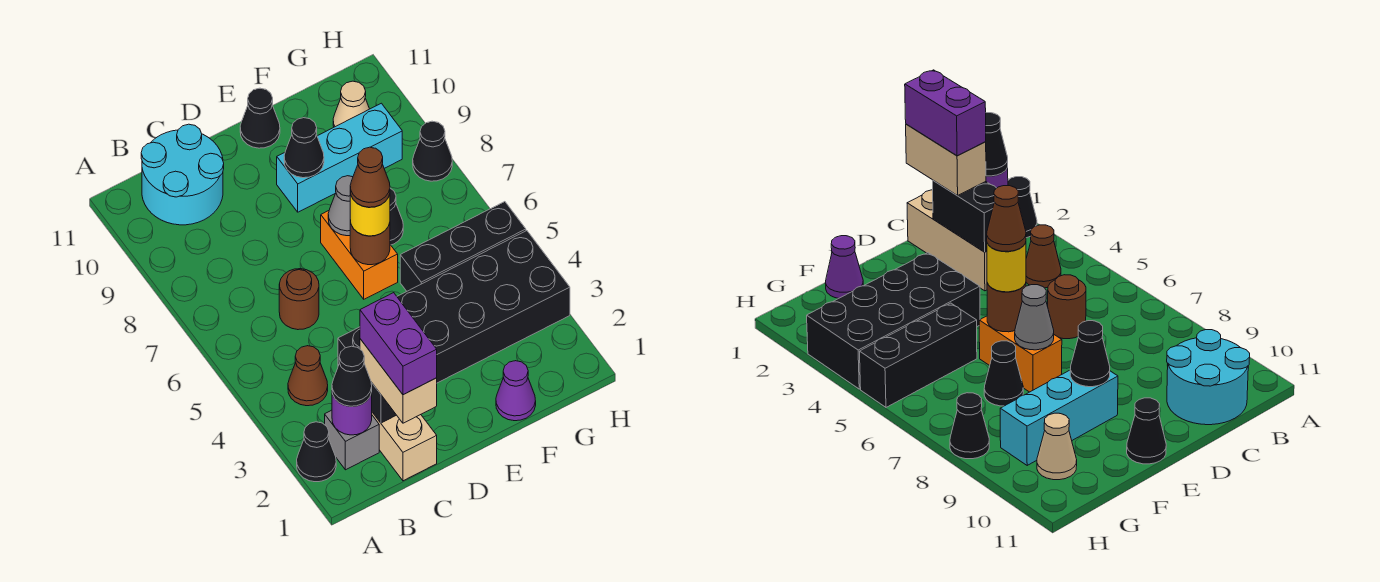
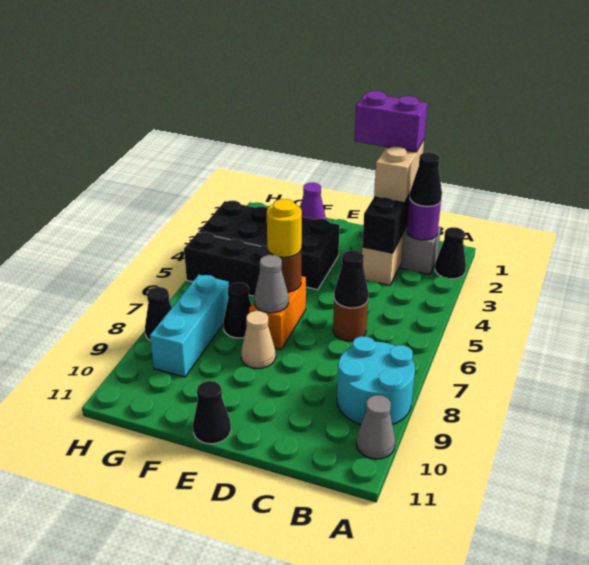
none -> grey 1x1 cone [356,395,395,459]
brown 1x1 cone [288,346,328,406] -> none
cyan 2x2 round brick [141,124,224,225] -> cyan 2x2 round brick moved to [337,336,415,425]
purple 1x2 brick [360,293,437,395] -> purple 1x2 brick turned to [354,91,428,152]
brown 1x1 cone [350,147,390,207] -> none
cyan 1x3 brick [277,103,402,212] -> cyan 1x3 brick turned to [150,275,229,377]
black 1x1 cone [284,118,324,178] -> black 1x1 cone moved to [334,250,369,308]
tan 1x1 cone [333,81,369,127] -> tan 1x1 cone moved to [241,311,276,368]

